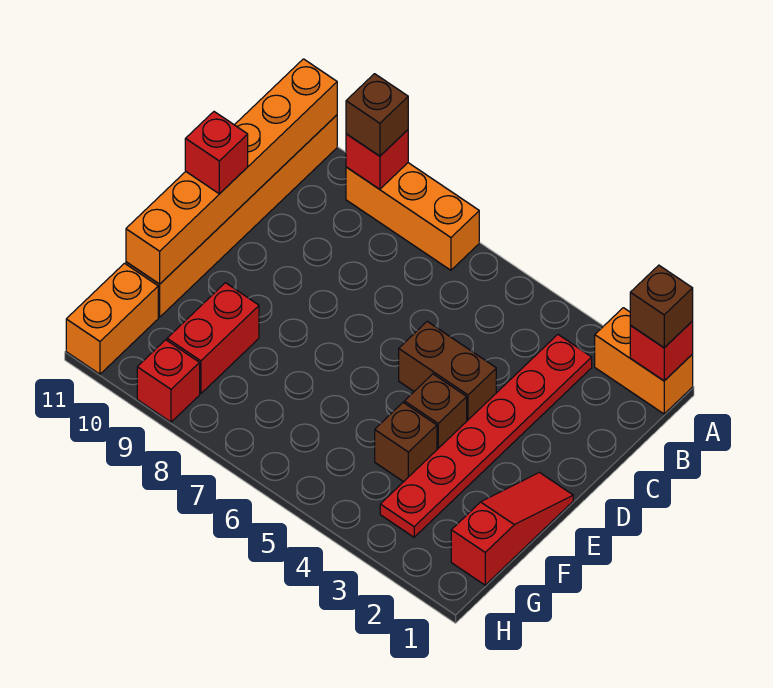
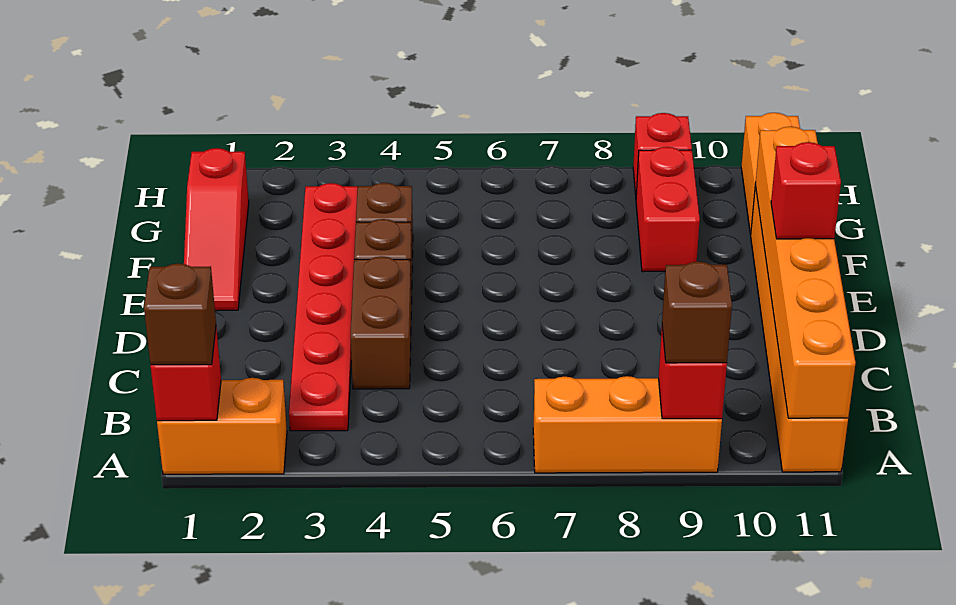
brown 1x2 brick [399,322,496,421] -> brown 1x2 brick turned to [350,256,411,389]

